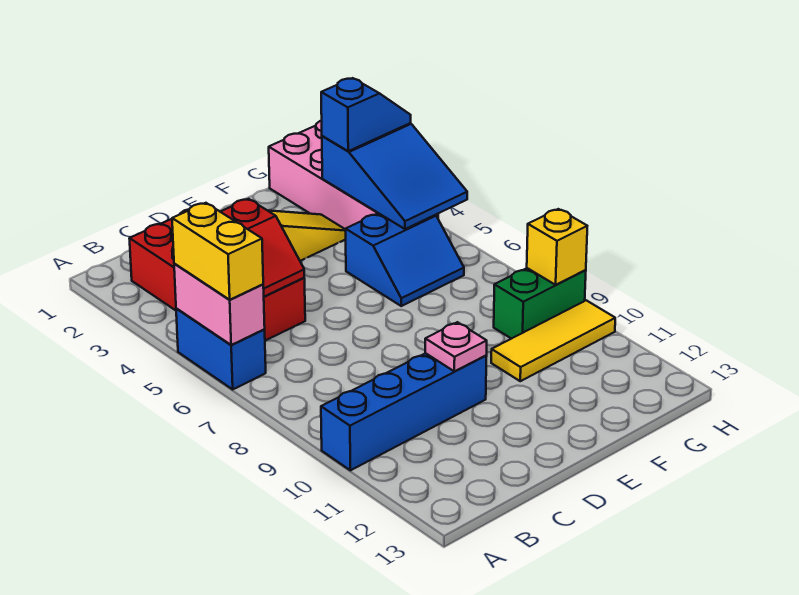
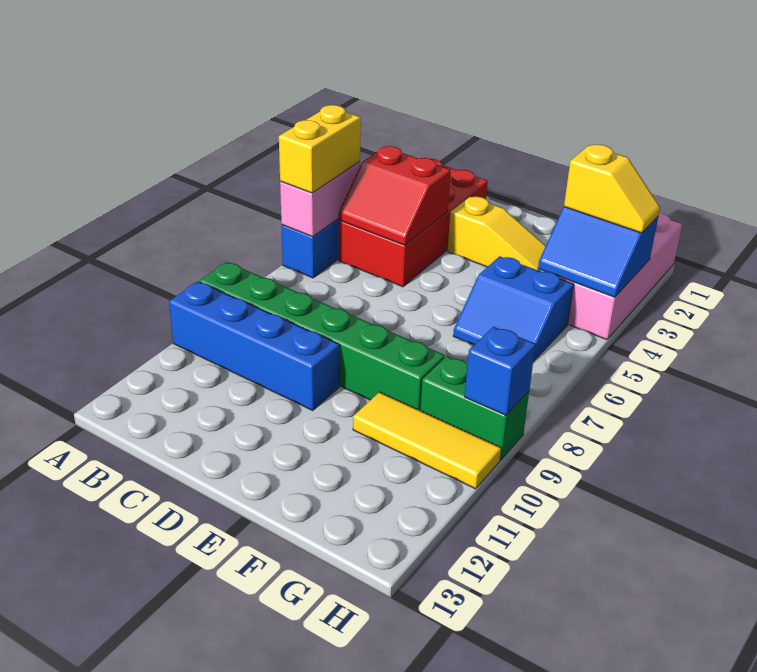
none -> green 1x6 brick [199,262,445,410]
pink 1x1 plate [425,322,487,371] -> none
blue 2x3 slope [322,123,467,229] -> blue 2x2 slope [538,207,658,297]
blue 1x2 slope [321,78,411,151] -> yellow 1x2 slope [564,144,660,233]
yellow 1x1 brick [527,209,587,285] -> blue 1x1 brick [465,327,536,415]

